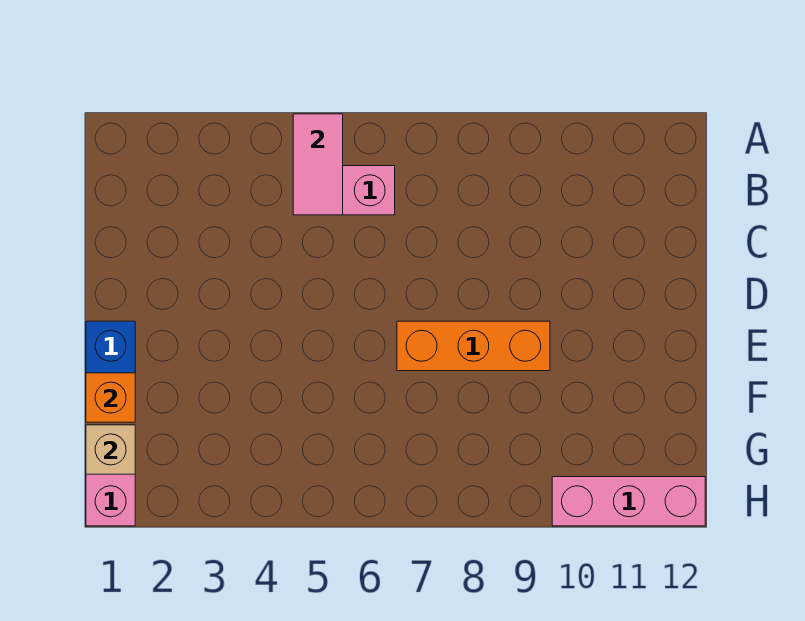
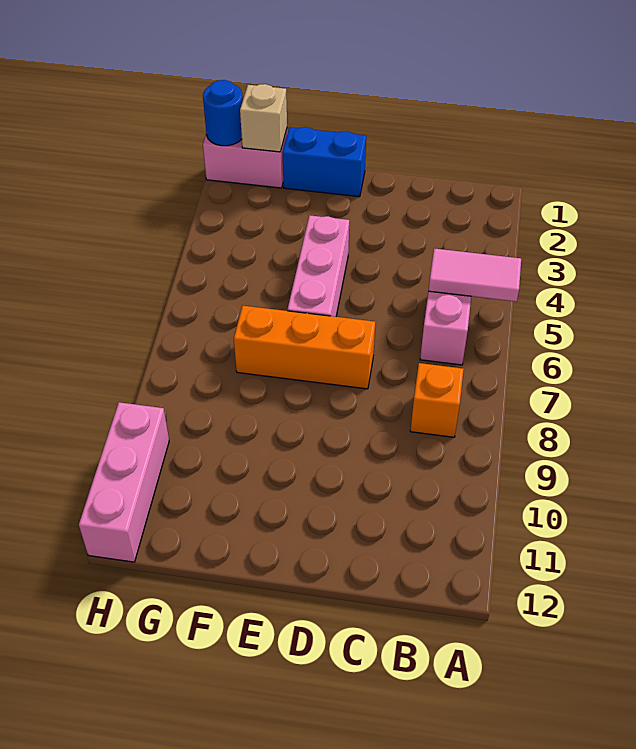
none -> pink 1x3 brick [287,215,349,317]
orange 1x3 brick [397,321,550,371] -> orange 1x3 brick turned to [234,306,375,389]
orange 1x1 brick [86,373,135,422] -> orange 1x1 brick moved to [410,363,464,437]
none -> blue 1x1 round brick [203,80,243,146]

